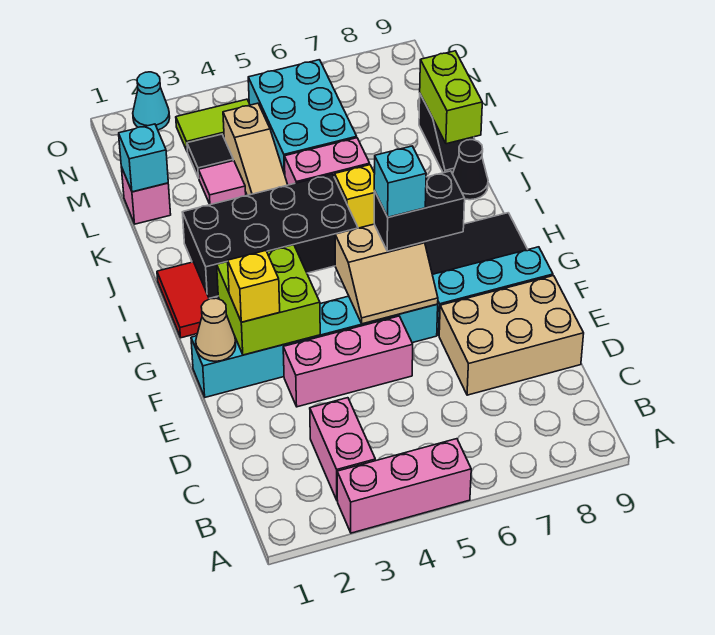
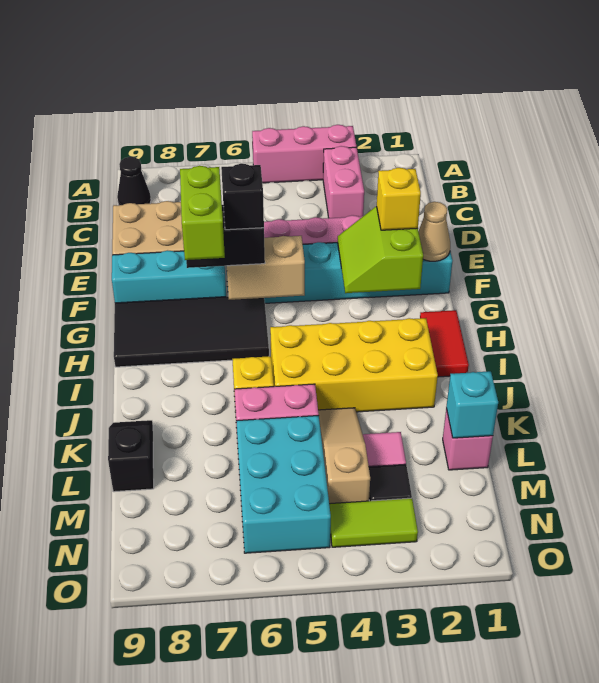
lime 2x2 brick [217,245,320,355] -> lime 2x2 slope [338,206,423,293]
cyan 1x1 brick [374,146,426,217] -> black 1x1 brick [221,164,264,230]
black 2x4 brick [182,174,358,298] -> yellow 2x4 brick [270,318,438,412]
black 1x1 cone [453,140,488,200] -> black 1x1 cone moved to [117,157,151,205]
lime 1x2 brick [420,51,482,144] -> lime 1x2 brick moved to [180,166,225,260]
cyan 1x1 cone [133,72,170,130] -> none

